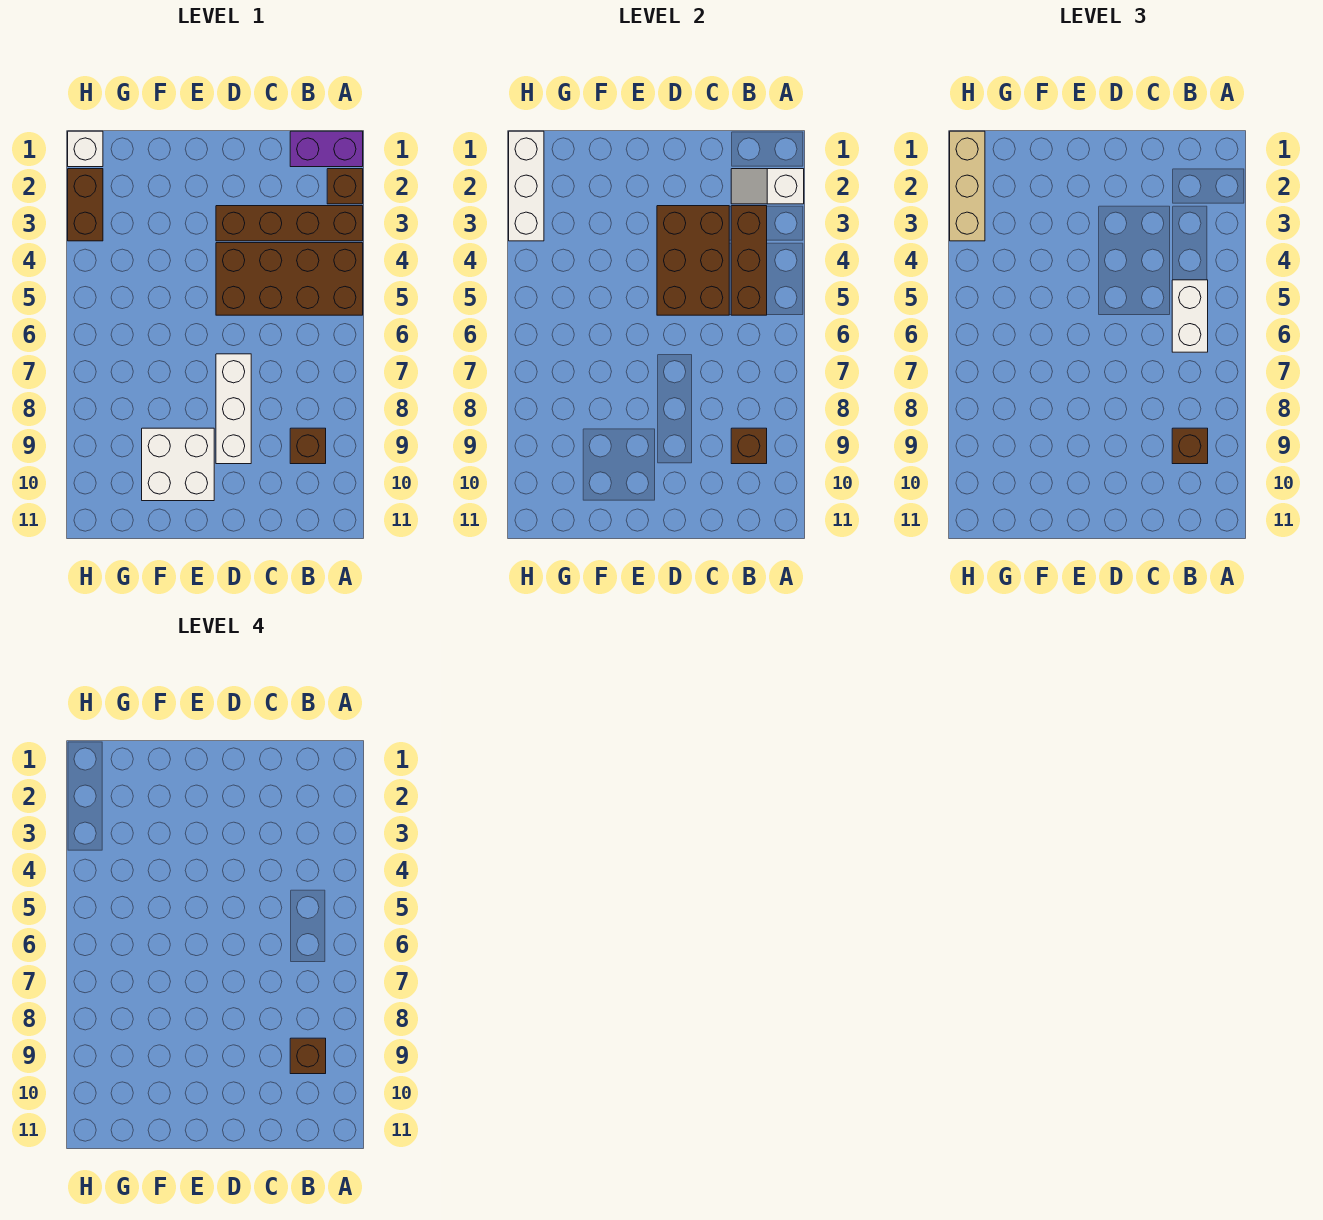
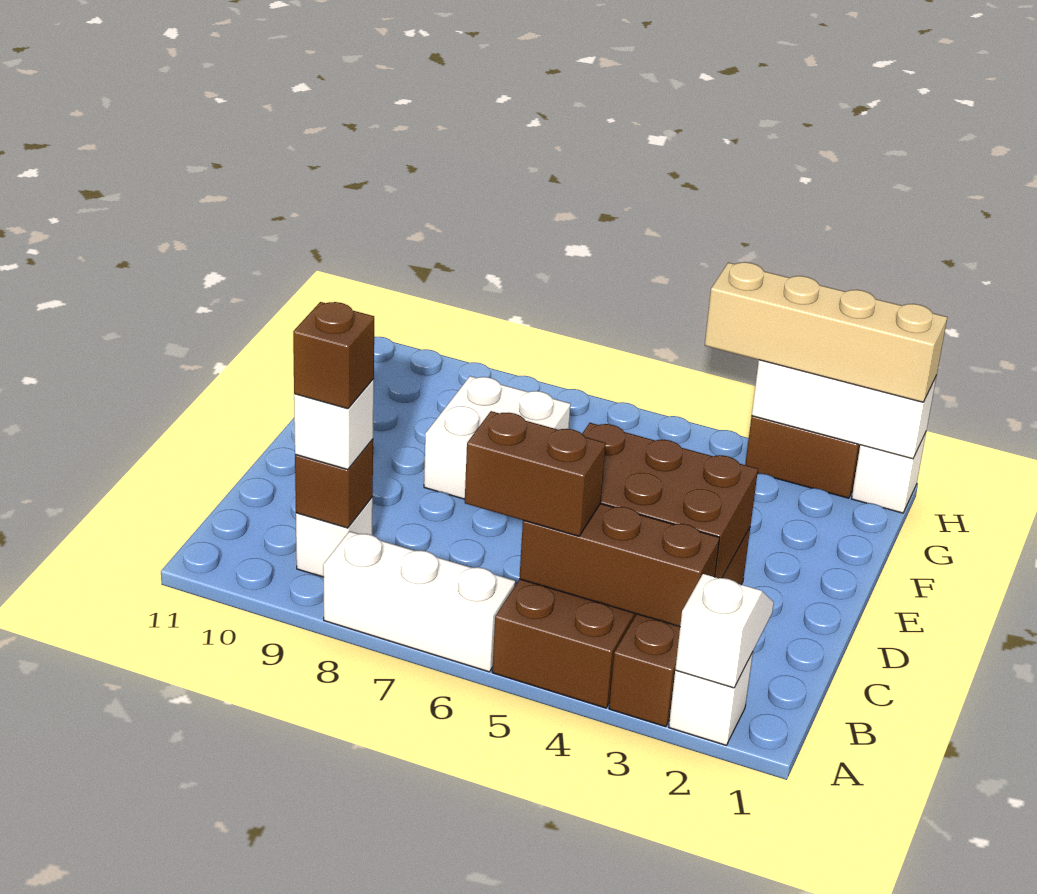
purple 1x2 brick [290,131,363,167] -> none
brown 1x1 brick [327,169,363,204] -> white 1x1 brick [669,652,753,745]
white 1x2 brick [1172,280,1208,352] -> brown 1x2 brick [465,411,606,536]
brown 1x1 brick [290,428,326,464] -> white 1x1 brick [296,497,373,577]
brown 1x1 brick [1172,428,1208,464] -> white 1x1 brick [294,379,374,470]
white 1x3 brick [216,354,251,464] -> white 1x3 brick moved to [323,531,515,672]
white 2x2 brick [142,428,214,501] -> white 2x2 brick moved to [424,376,570,499]
tan 1x3 brick [950,131,985,241] -> tan 1x4 brick [705,262,947,402]

